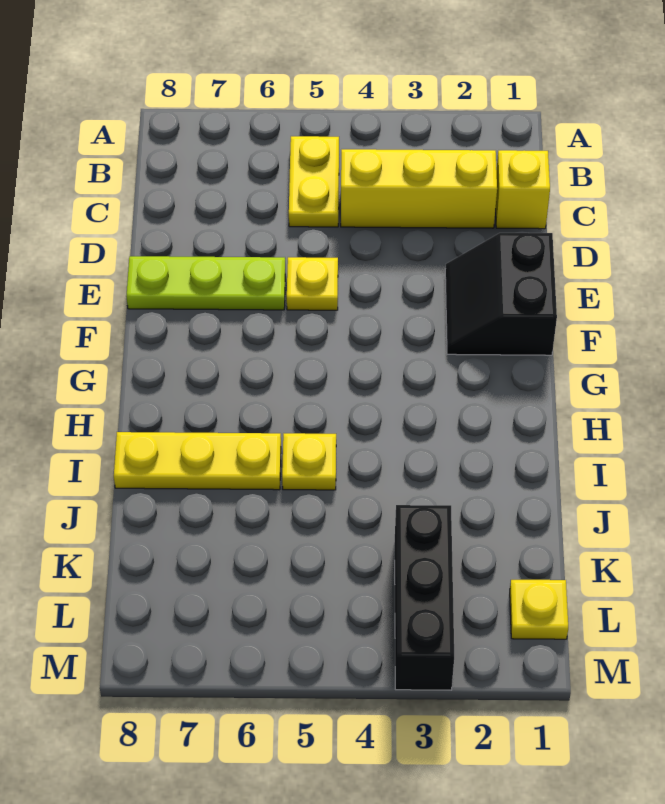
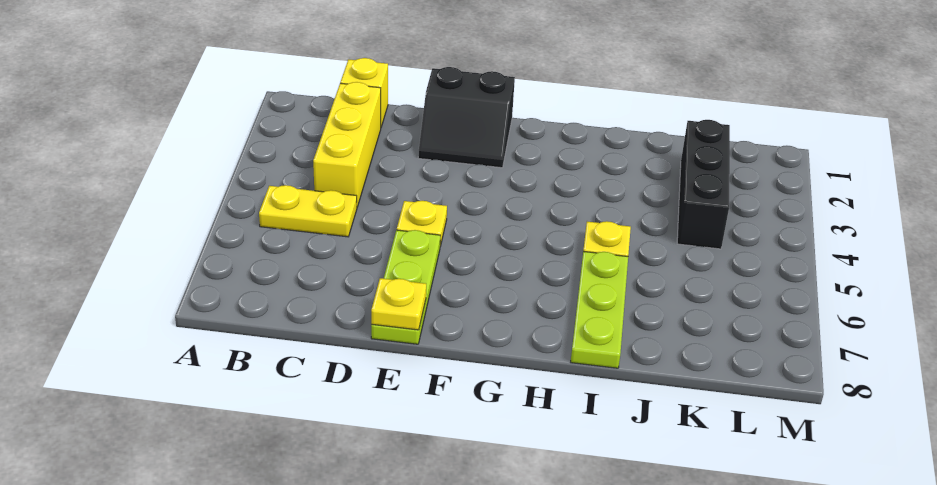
yellow 1x3 plate [114,432,281,490] -> lime 1x3 plate [571,251,628,368]
black 1x3 brick [395,505,454,690] -> black 1x3 brick turned to [677,120,730,249]
yellow 1x1 plate [510,580,568,639] -> yellow 1x1 plate moved to [371,278,426,330]

